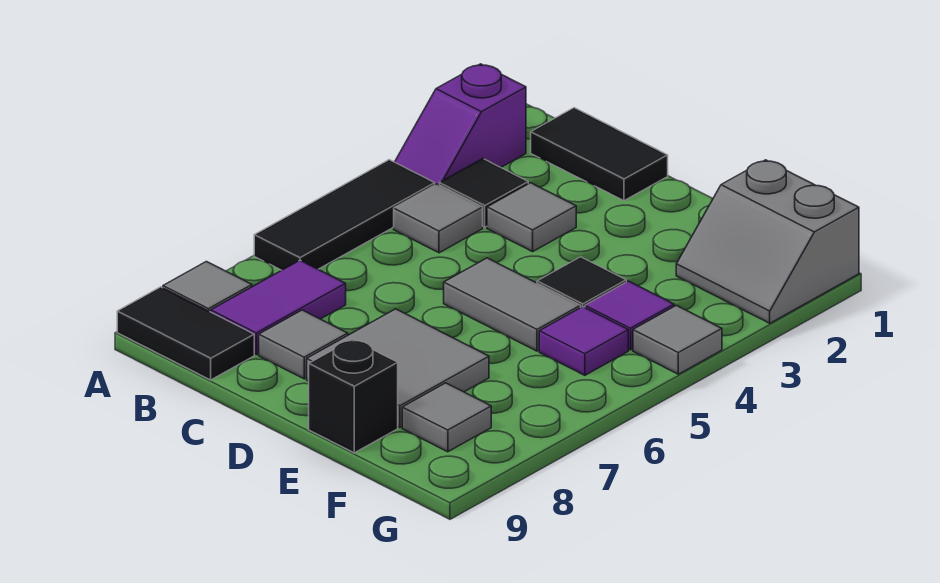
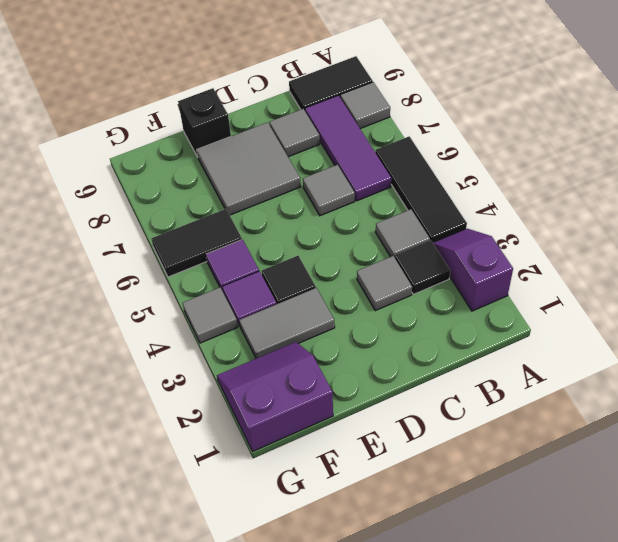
black 1x2 tile [531,108,668,201] -> black 1x2 tile moved to [151,209,242,277]
purple 1x2 tile [211,260,346,355] -> purple 1x3 tile [305,95,391,201]
grey 1x2 tile [444,258,581,351] -> grey 1x2 tile moved to [239,288,335,358]
grey 2x2 slope [676,160,859,323] -> purple 2x2 slope [217,342,333,451]
grey 1x1 tile [402,383,491,452] -> grey 1x1 tile moved to [303,165,355,216]

